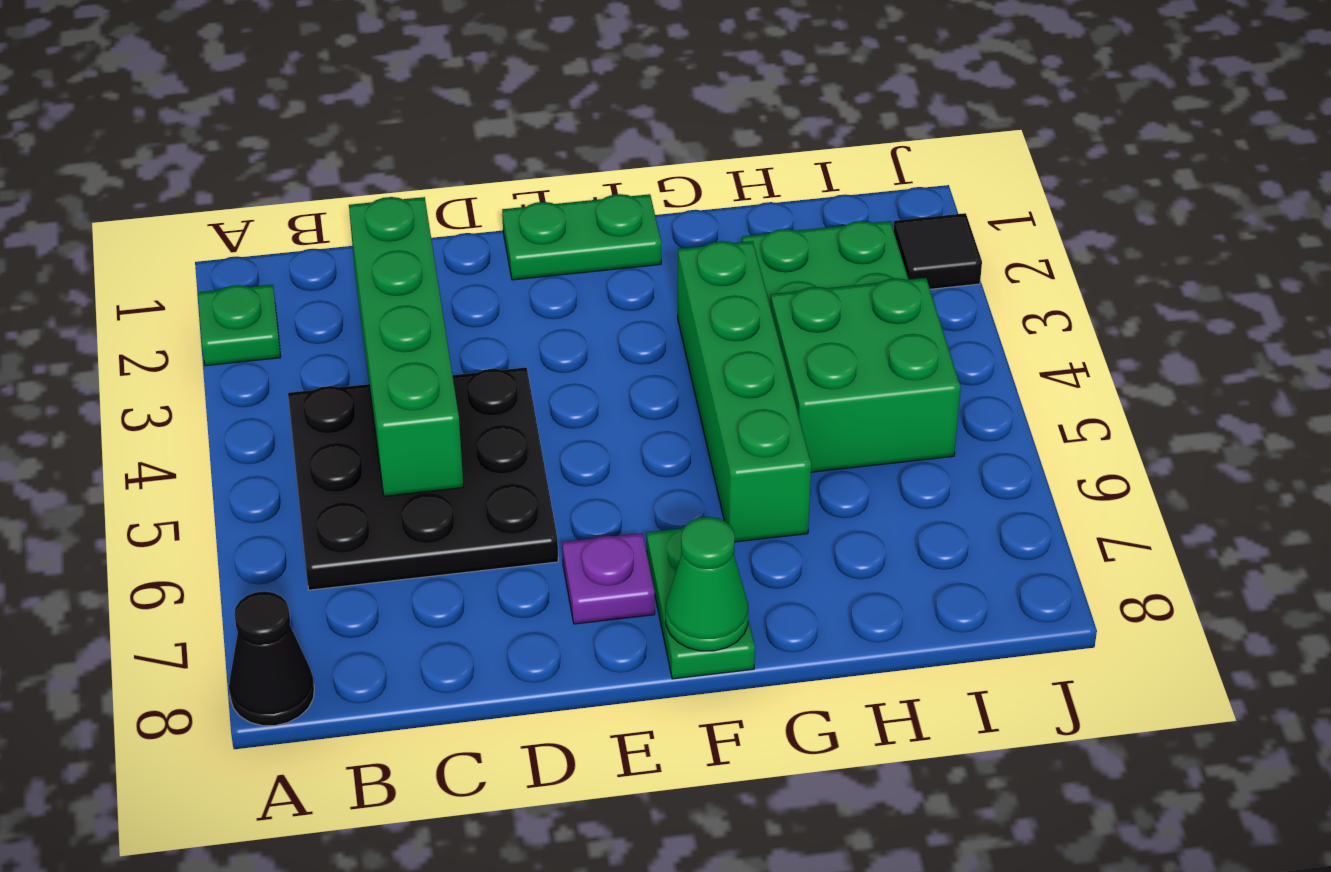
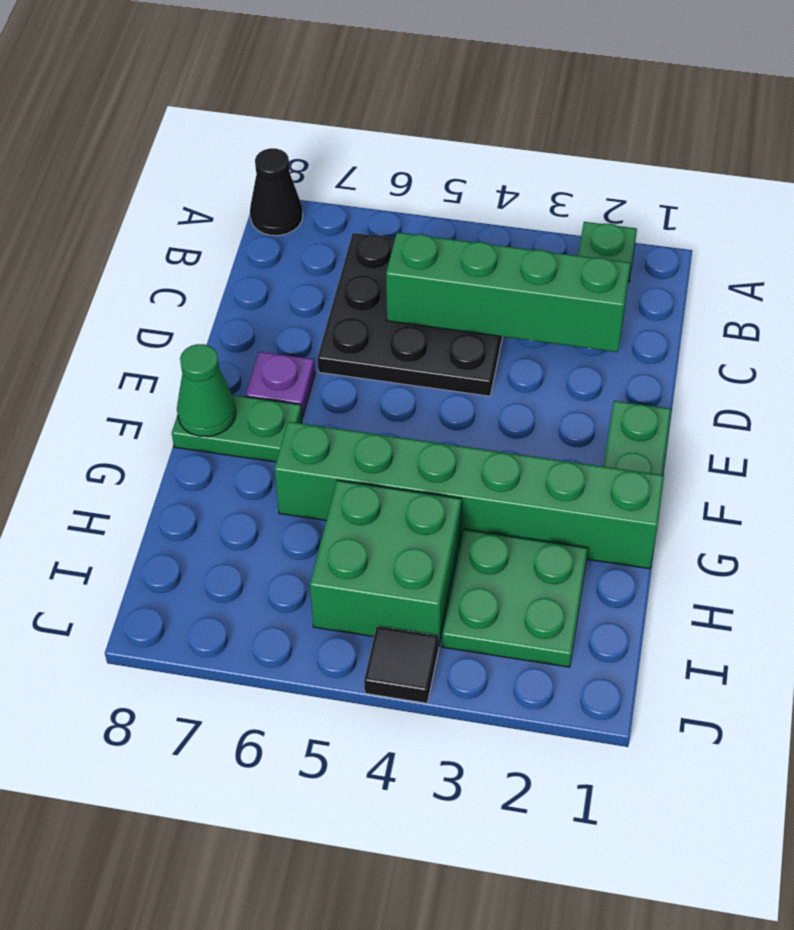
green 1x4 brick [678,241,811,542] -> green 1x6 brick [274,422,664,569]
black 1x1 tile [893,213,982,289] -> black 1x1 tile moved to [364,626,439,703]

